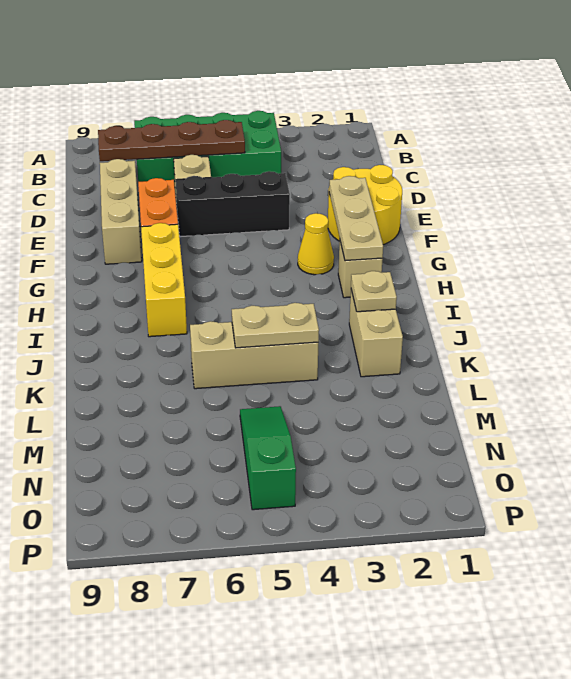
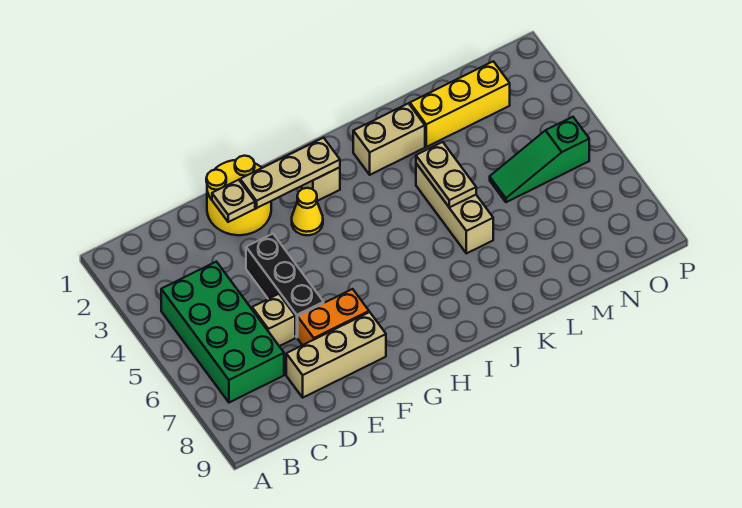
brown 1x4 plate [98,120,245,161] -> none
yellow 1x3 brick [141,223,187,337] -> yellow 1x3 brick moved to [410,61,510,147]
tan 1x1 plate [351,271,397,312] -> tan 1x1 plate moved to [212,180,255,222]

